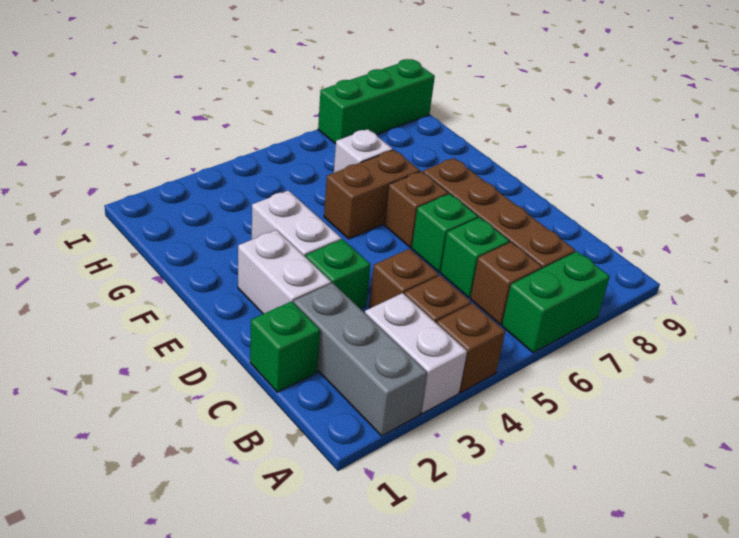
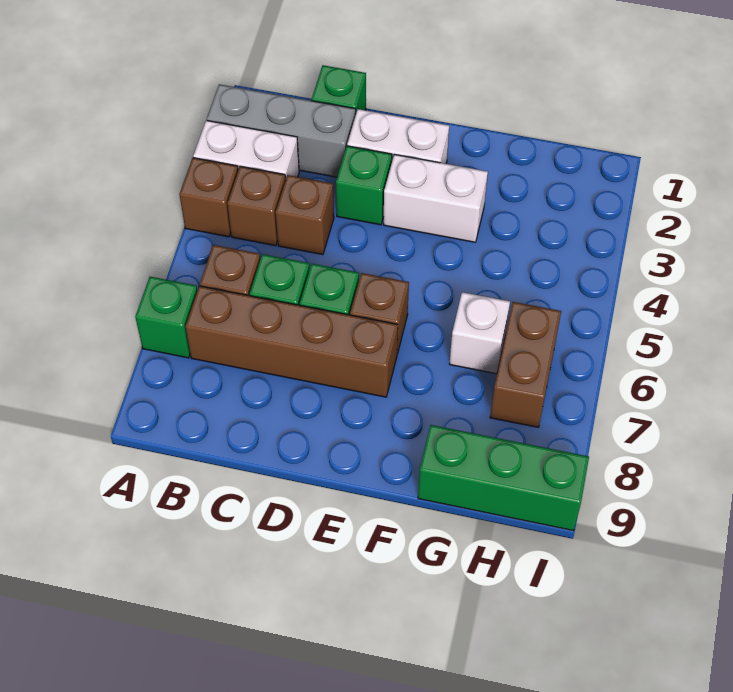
green 1x2 brick [502,251,610,353] -> green 1x1 brick [135,277,198,358]
brown 1x2 brick [324,150,420,239] -> brown 1x2 brick moved to [490,302,561,427]
green 1x3 brick [318,59,435,144] -> green 1x3 brick turned to [418,425,589,531]

